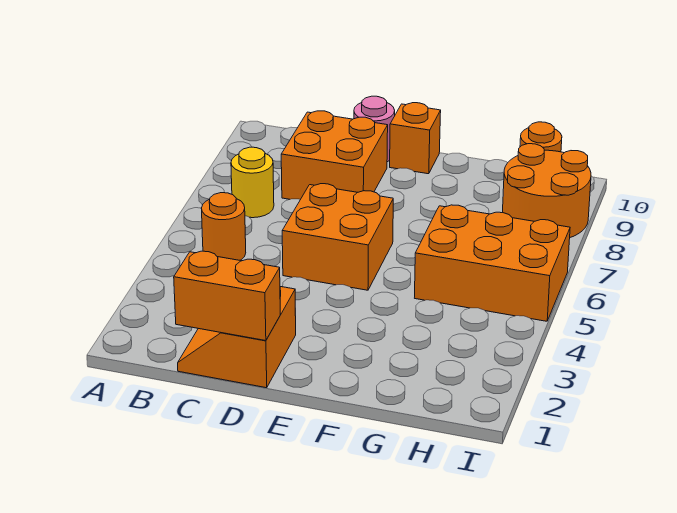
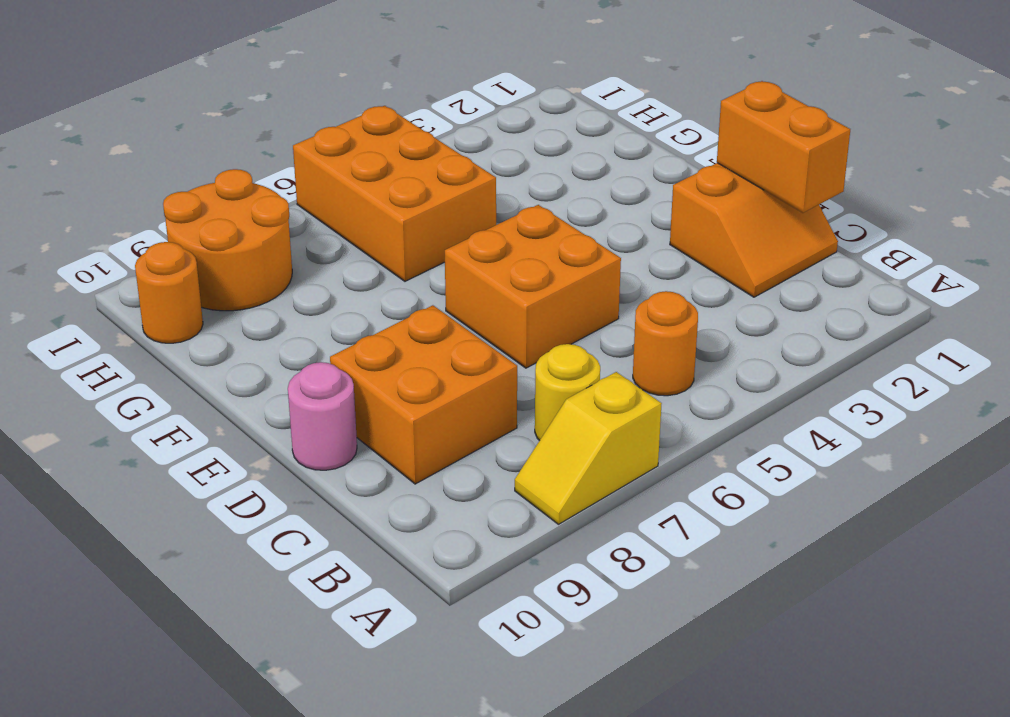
none -> yellow 1x2 slope [515,372,662,524]
orange 1x1 brick [390,103,441,174] -> none

